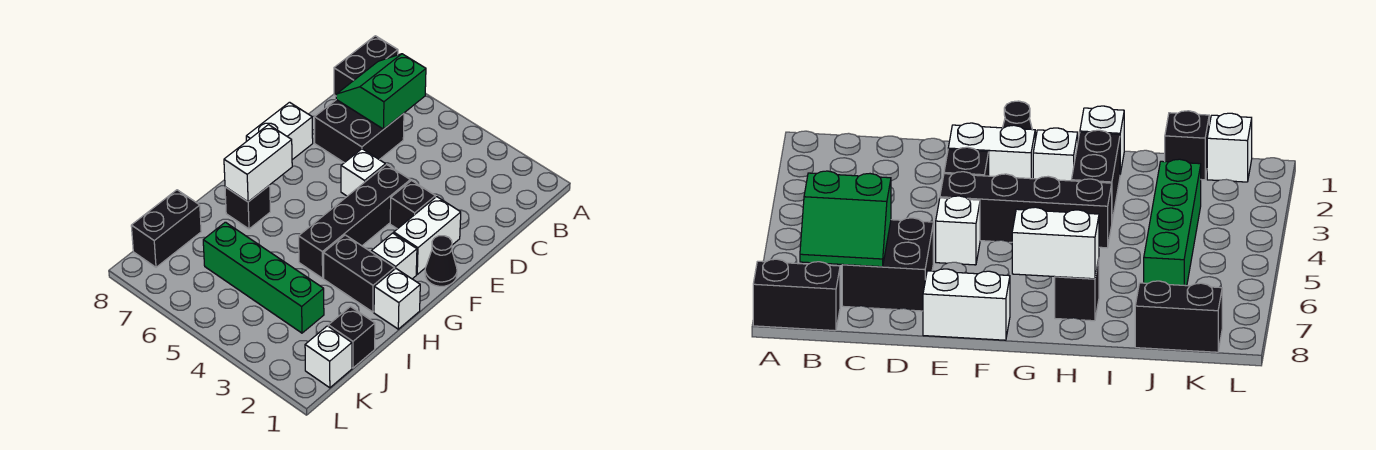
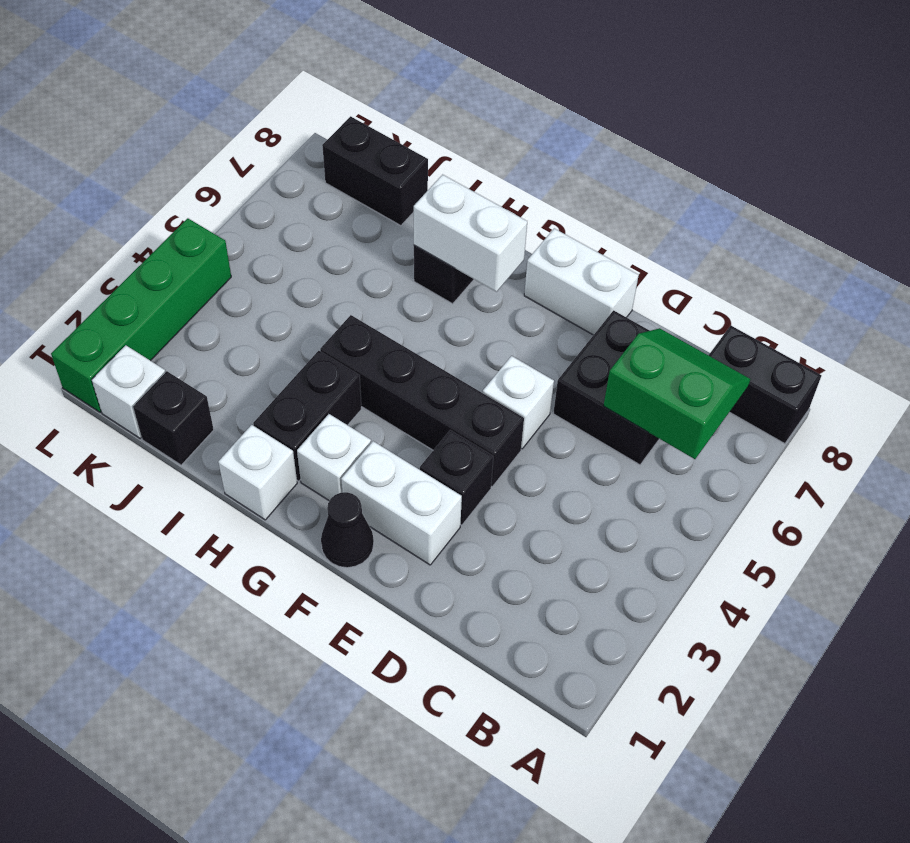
green 1x4 brick [203,222,324,333] -> green 1x4 brick moved to [51,218,231,412]

